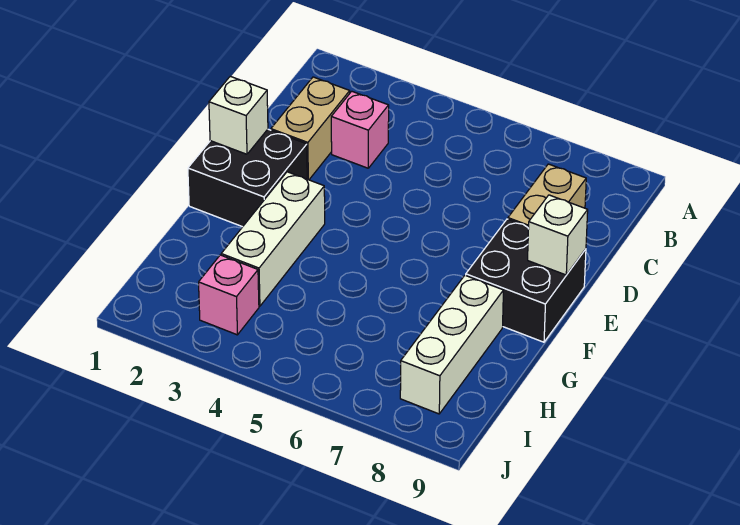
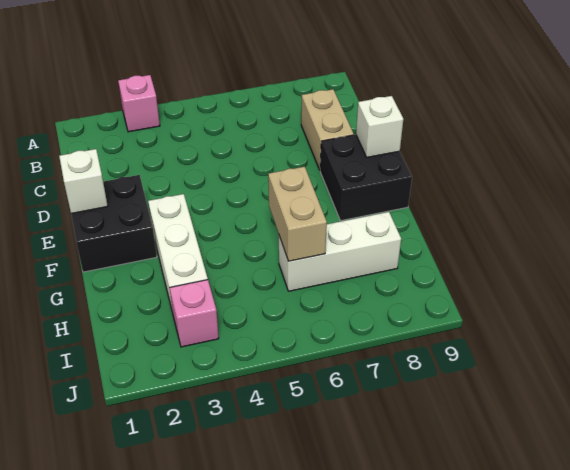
tan 1x2 brick [271,77,350,180] -> tan 1x2 brick moved to [268,167,327,261]
pink 1x1 brick [331,91,389,168] -> pink 1x1 brick moved to [118,75,160,132]
white 1x3 brick [400,275,503,414] -> white 1x3 brick turned to [279,212,401,291]

